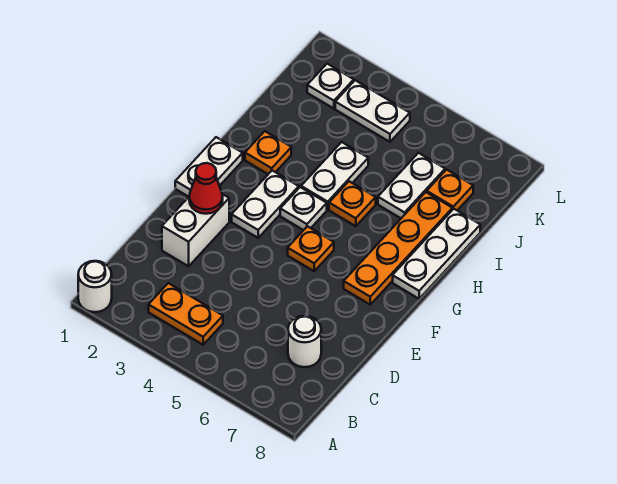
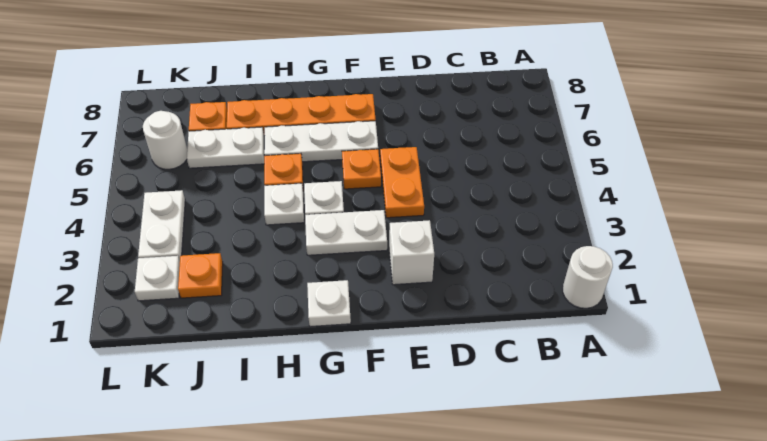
orange 1x2 plate [149,283,223,345] -> orange 1x2 plate moved to [380,147,424,218]
white 1x1 round brick [288,316,321,367] -> white 1x1 round brick moved to [143,111,187,169]
white 1x2 brick [162,194,229,266] -> white 1x1 brick [389,220,434,285]
red 1x1 cone [189,163,223,214] -> none
white 1x2 plate [175,137,243,197] -> white 1x1 plate [307,280,351,327]
white 1x3 plate [393,209,480,299] -> white 1x3 plate moved to [264,121,378,162]
orange 1x1 plate [245,131,291,174] -> orange 1x1 plate moved to [178,253,223,298]
white 1x2 plate [301,142,368,209] -> white 1x1 plate [264,183,304,225]

